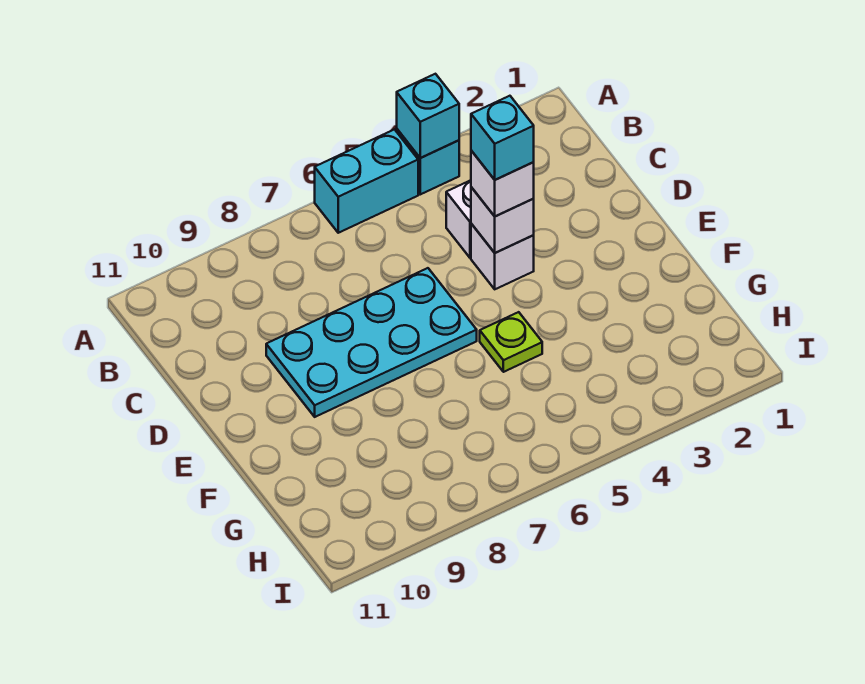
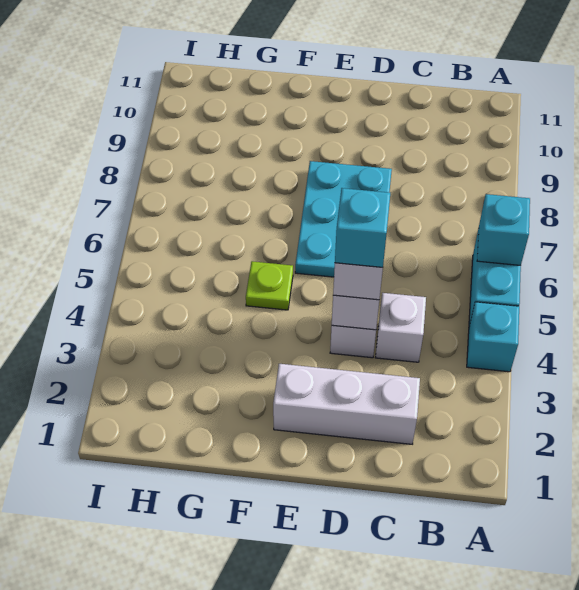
cyan 1x1 brick [397,74,459,158] -> cyan 1x1 brick moved to [477,194,530,265]
none -> white 1x3 brick [273,364,420,444]
cyan 2x4 plate [266,268,477,417] -> cyan 2x3 plate [295,161,392,277]

